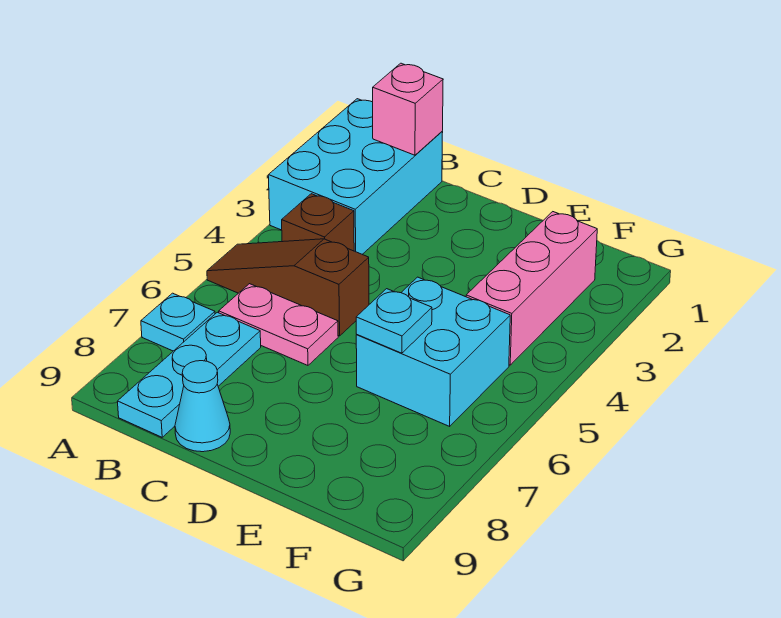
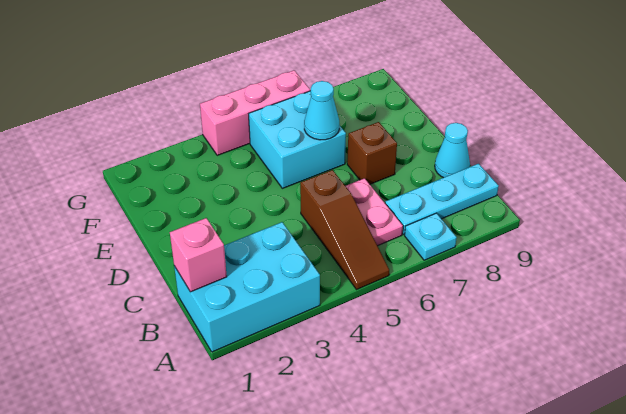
brown 1x1 brick [282,194,354,251] -> brown 1x1 brick moved to [347,122,397,184]
cyan 1x1 plate [356,289,432,353] -> cyan 1x1 cone [304,81,339,140]
pink 1x3 brick [466,212,597,365] -> pink 1x3 brick moved to [200,70,310,155]

